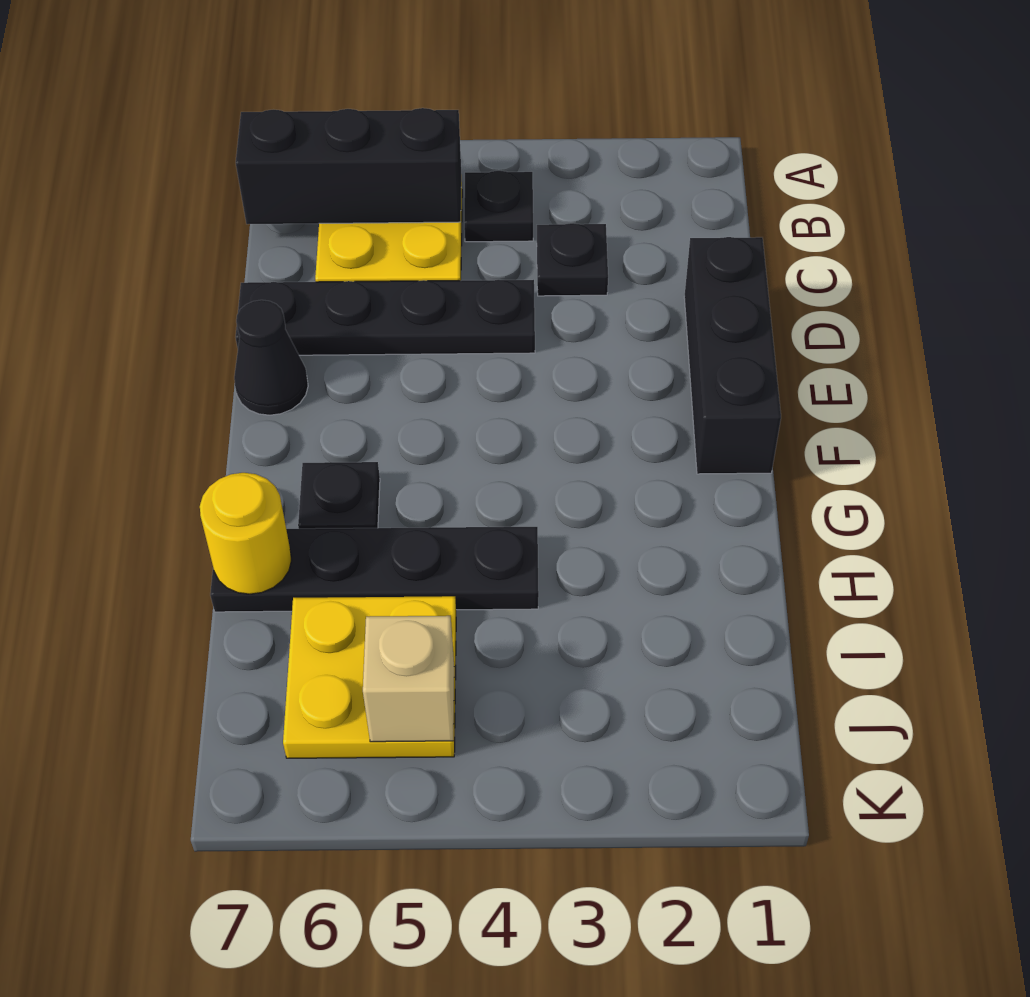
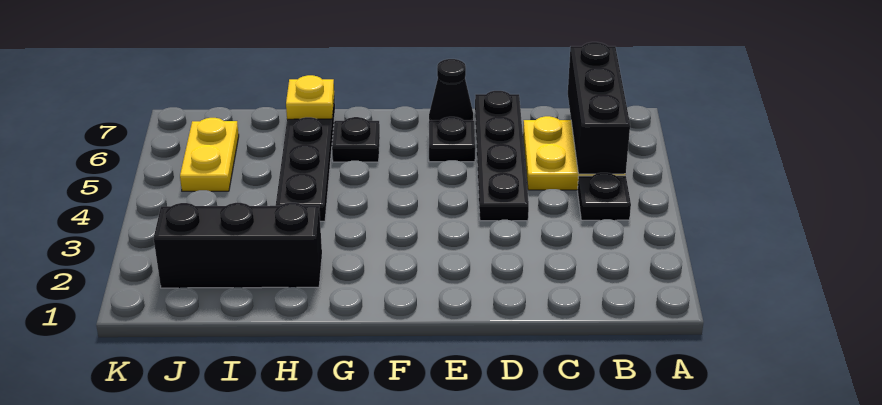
black 1x1 plate [537,223,608,296] -> black 1x1 plate moved to [429,117,475,162]
black 1x3 brick [684,237,781,474] -> black 1x3 brick moved to [154,203,322,288]
yellow 1x1 round brick [200,473,291,594] -> yellow 1x1 plate [286,75,334,119]
yellow 2x2 plate [283,596,456,758] -> yellow 1x2 plate [180,118,239,191]
tan 1x1 brick [363,616,454,742] -> none

